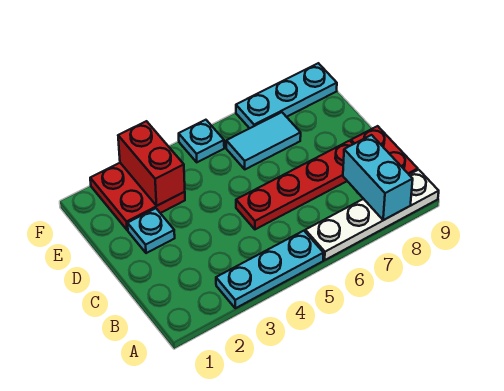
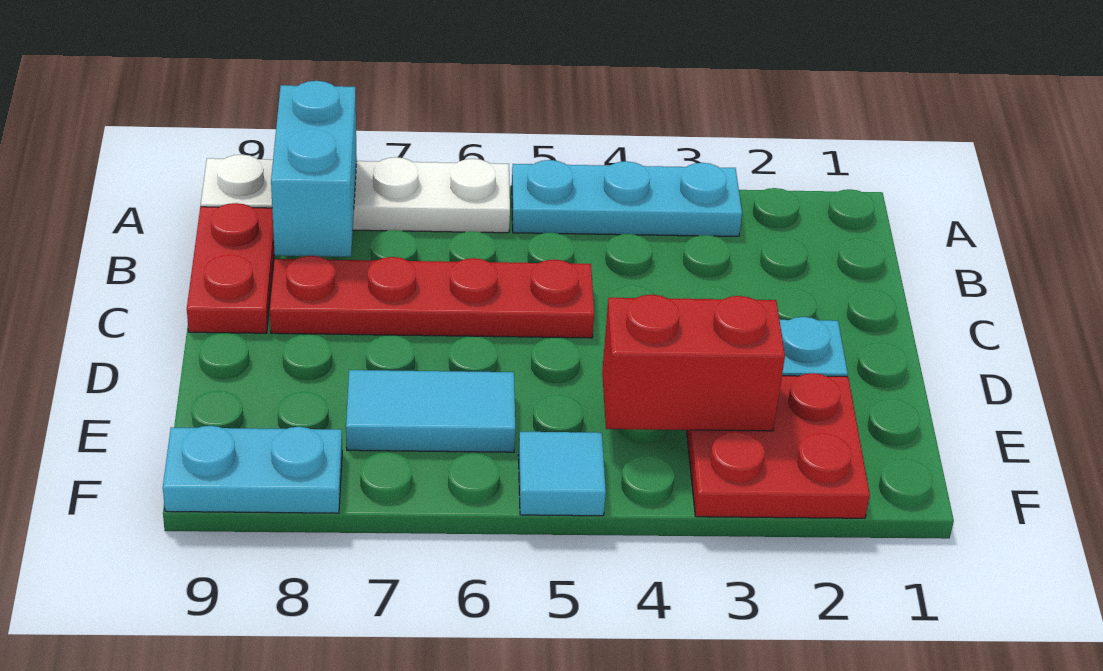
red 1x2 brick [118,121,185,206] -> red 1x2 brick turned to [602,295,785,431]
cyan 1x1 plate [179,120,224,162] -> cyan 1x1 tile [518,432,606,516]
cyan 1x3 plate [236,63,337,128] -> cyan 1x2 plate [163,426,342,513]

